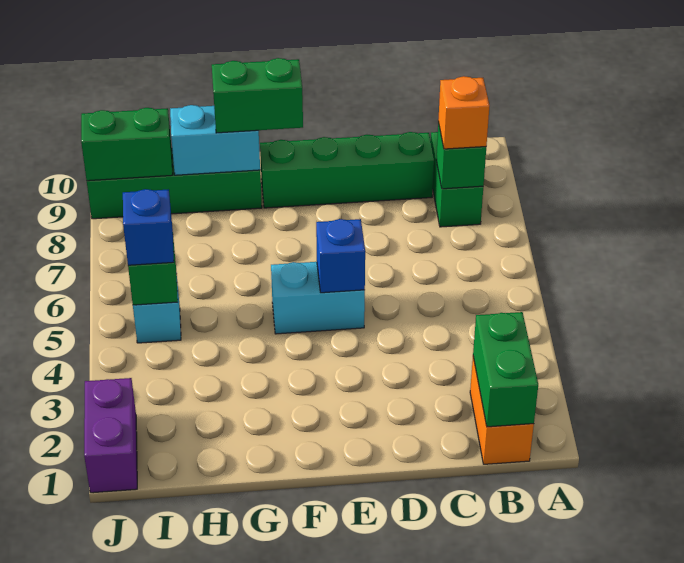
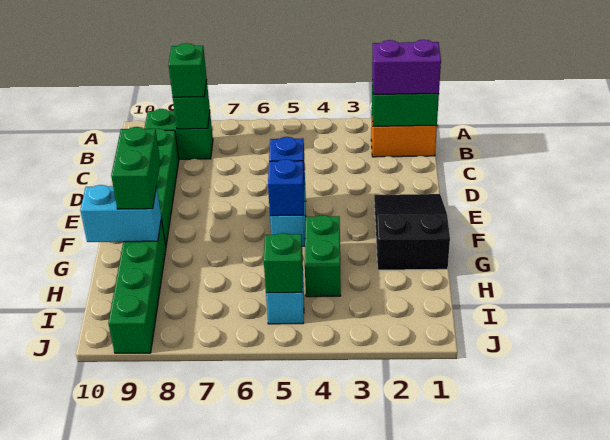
orange 1x1 brick [438,76,490,149] -> green 1x1 brick [168,43,207,97]
none -> black 2x3 slope [374,194,450,270]
cyan 1x2 brick [170,105,260,175] -> cyan 1x2 brick turned to [80,185,161,242]
blue 1x1 brick [123,189,174,265] -> blue 1x1 brick moved to [268,159,304,216]
green 1x2 brick [81,108,173,181] -> green 1x2 brick moved to [305,215,341,297]
purple 1x2 brick [84,378,137,493] -> purple 1x2 brick moved to [372,40,441,94]

